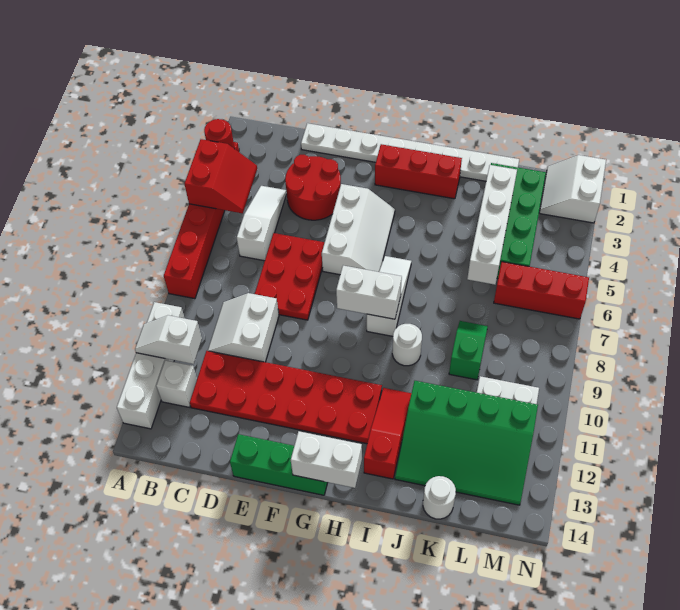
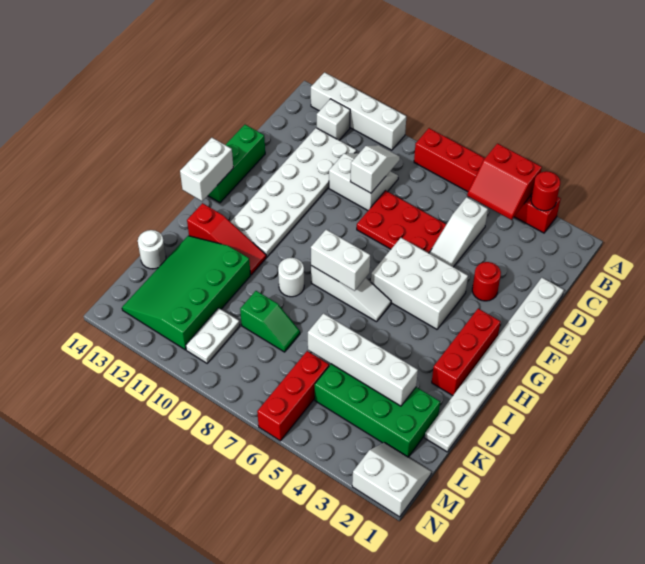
white 1x2 slope [135,315,202,364] -> white 1x2 slope moved to [350,145,400,193]
white 1x3 slope [237,186,287,261] -> white 1x3 slope turned to [429,197,488,267]
red 2x6 plate [190,351,382,444] -> white 2x6 plate [231,128,356,257]
red 2x2 round brick [285,155,341,220] -> red 1x1 round brick [472,262,501,301]
white 2x3 slope [322,184,395,275] -> white 2x3 brick [371,238,468,329]
white 1x2 brick [336,266,402,319] -> white 1x2 brick turned to [311,230,370,291]

